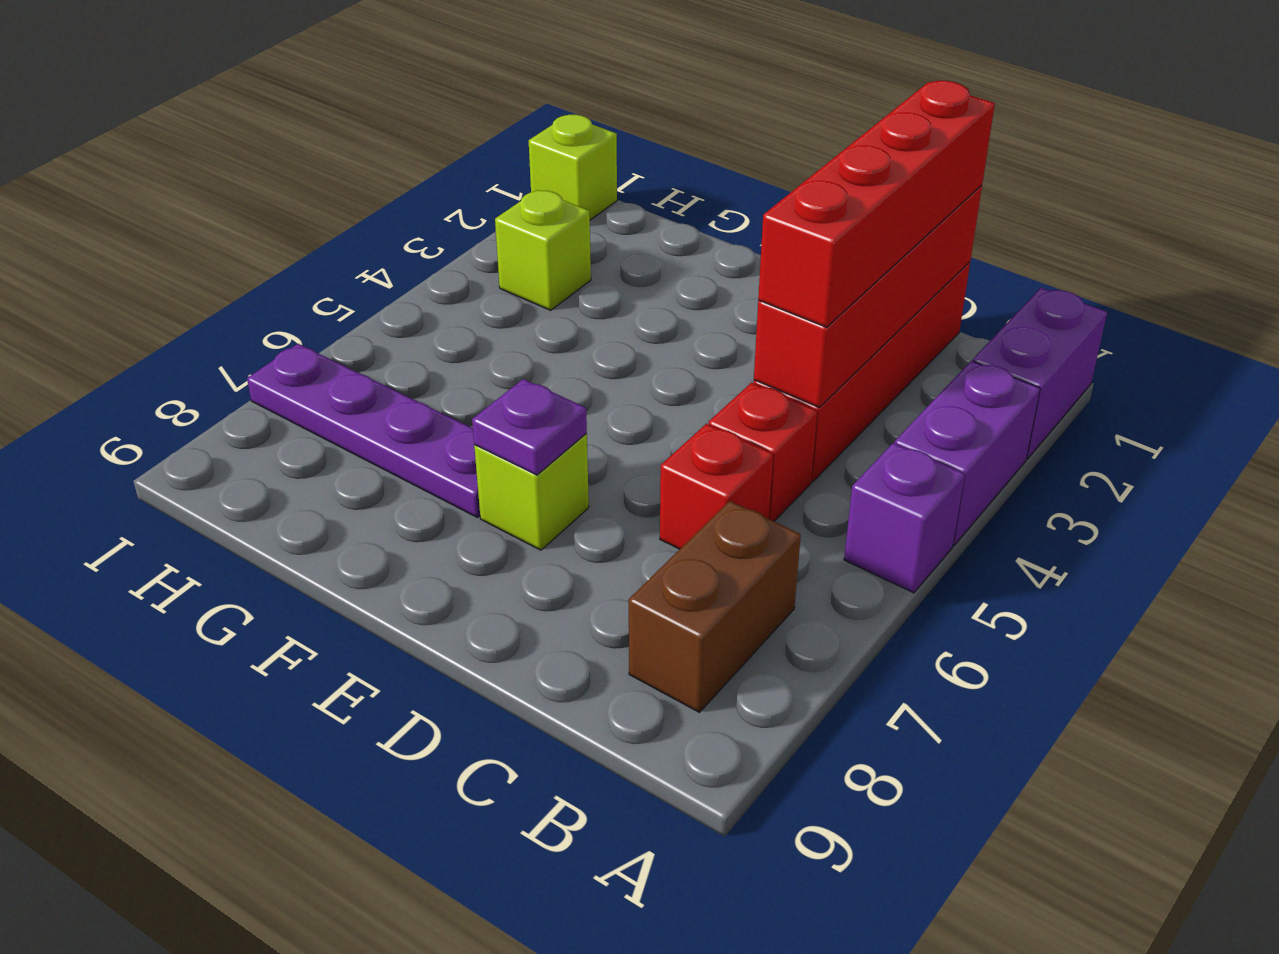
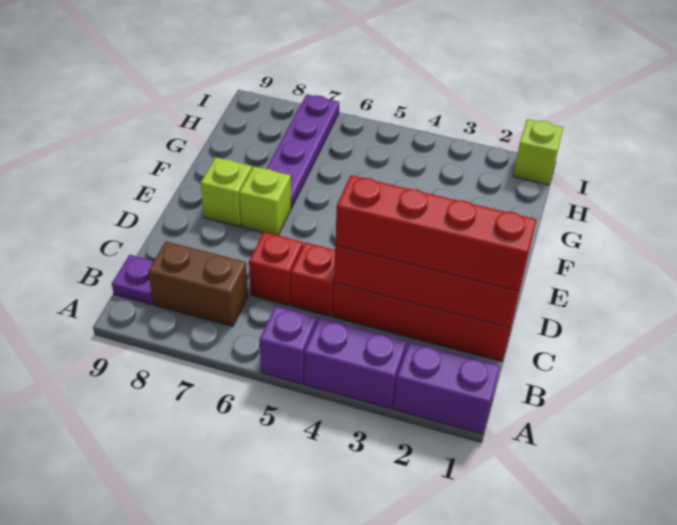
purple 1x1 plate [472,379,587,475] -> purple 1x1 plate moved to [112,255,154,305]
lime 1x1 brick [495,190,591,310] -> lime 1x1 brick moved to [201,157,252,226]

